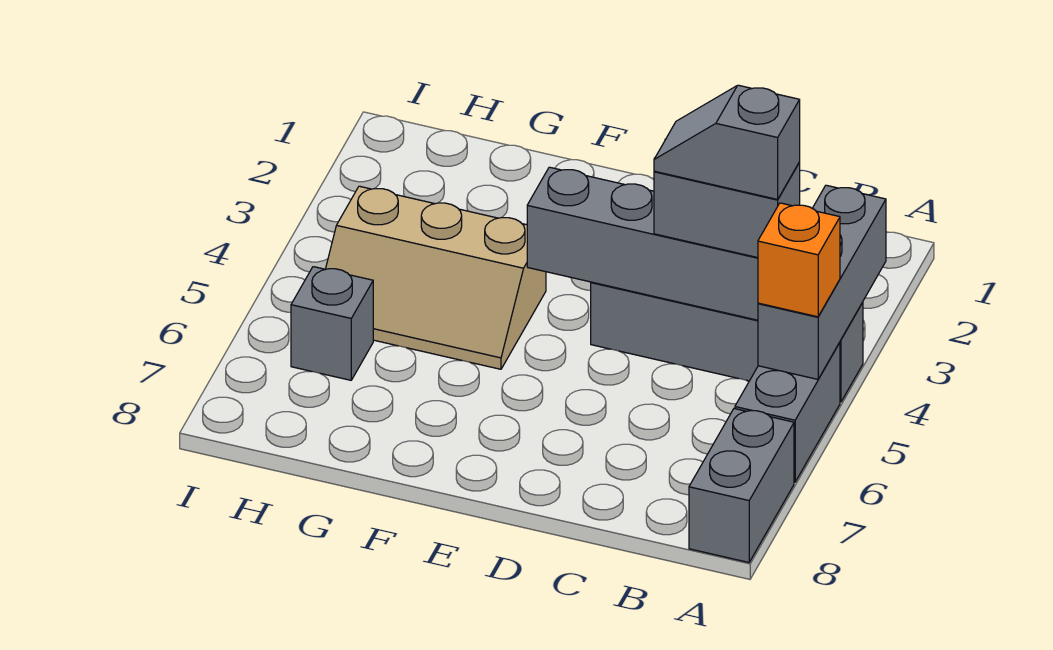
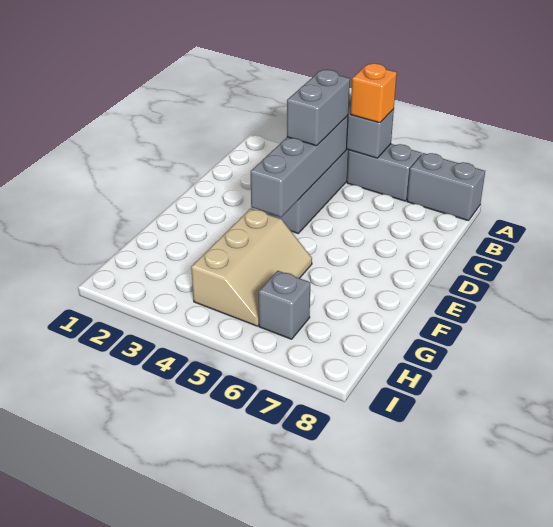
grey 1x2 slope [654,85,800,199] -> none

